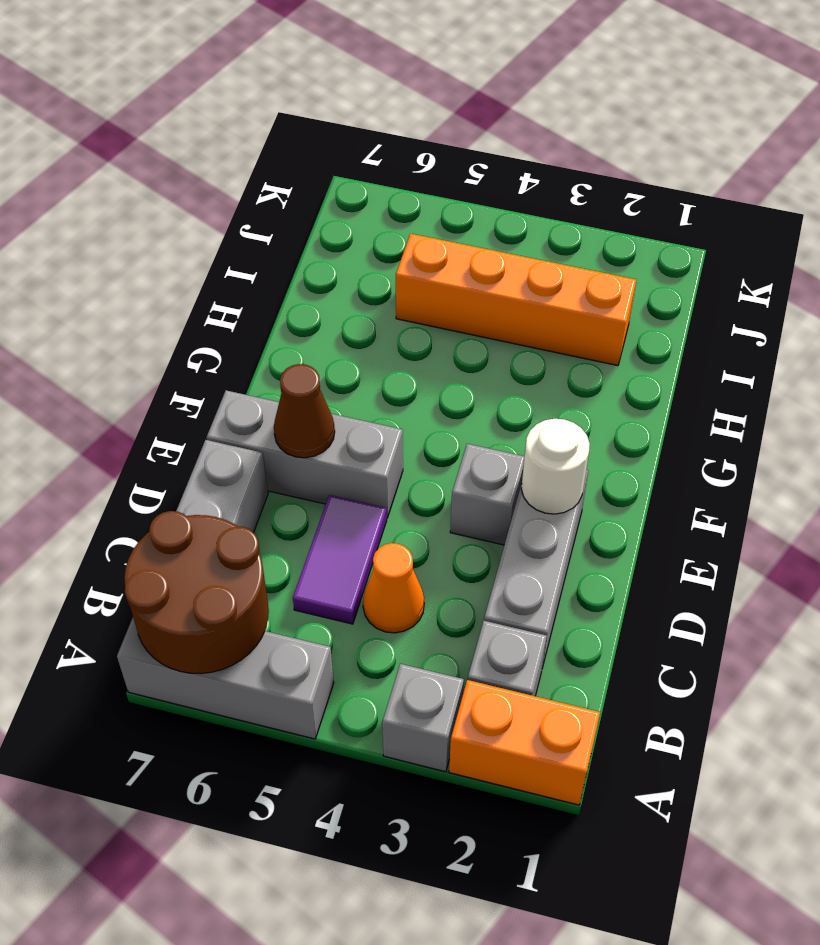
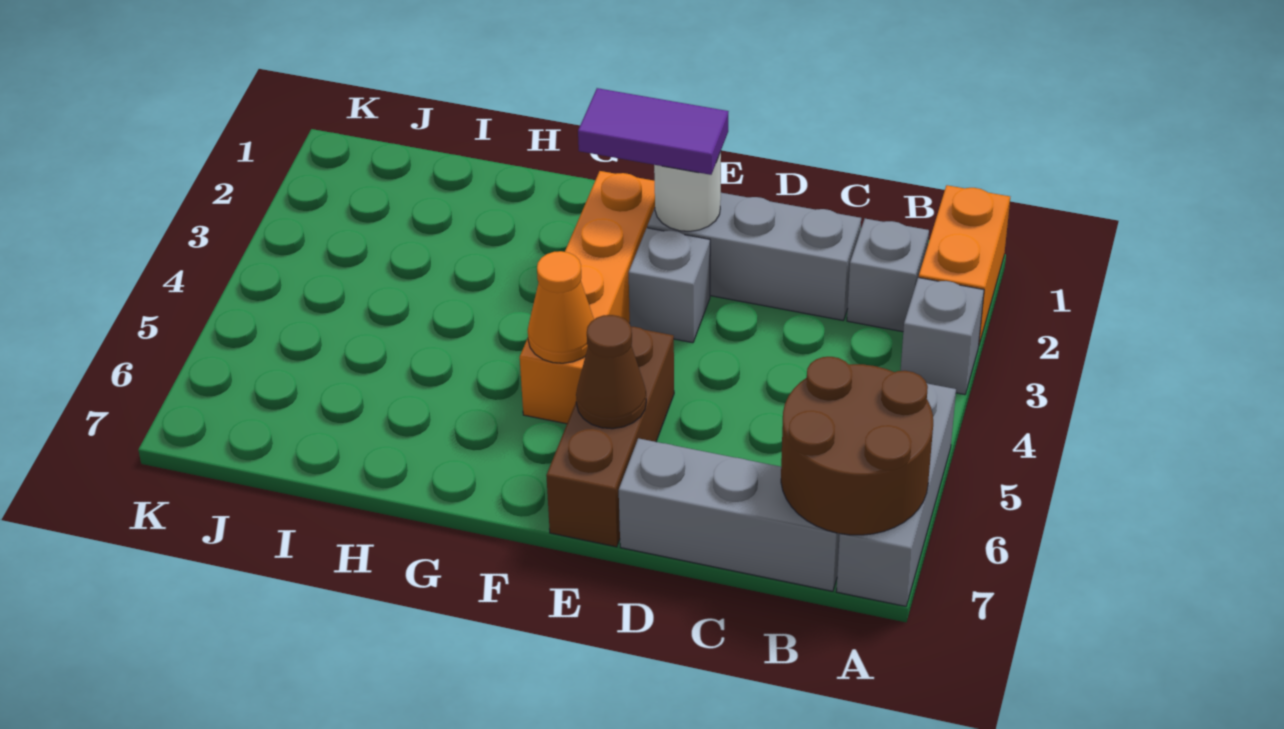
orange 1x1 cone [363,543,424,633] -> orange 1x1 cone moved to [528,251,594,363]
purple 1x2 tile [293,495,387,624] -> purple 1x2 tile moved to [578,88,729,175]
grey 1x3 brick [206,390,403,518] -> brown 1x3 brick [546,327,674,547]
orange 1x4 brick [396,234,636,366] -> orange 1x4 brick moved to [520,171,655,424]

